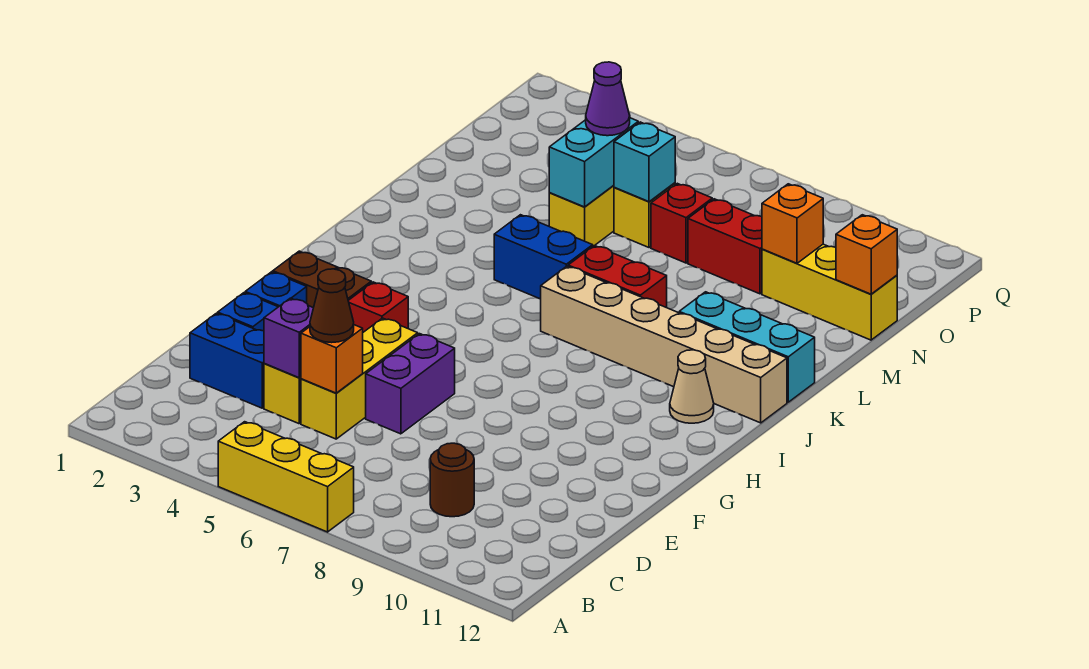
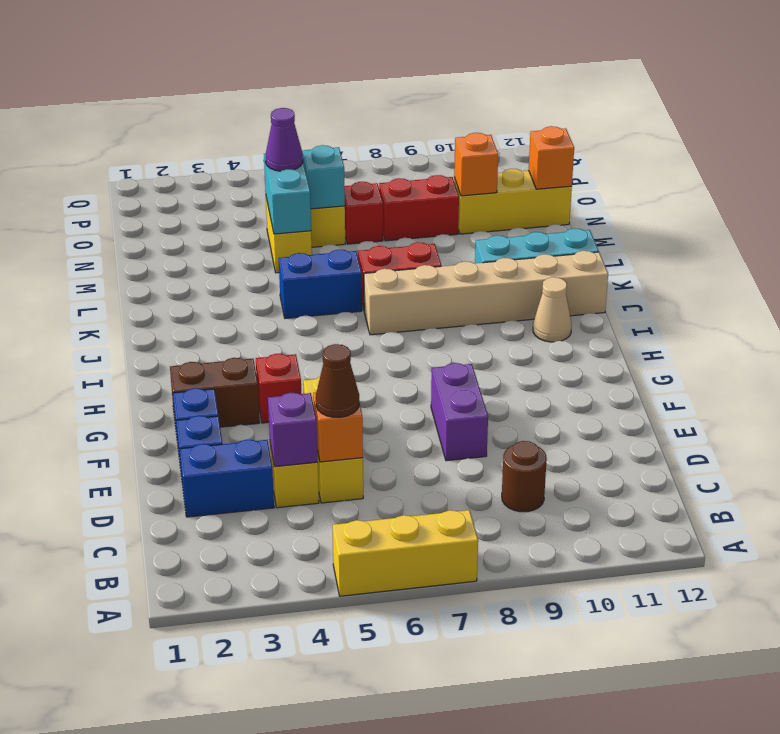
purple 1x2 brick [366,334,455,434] -> purple 1x2 brick moved to [431,363,488,461]

